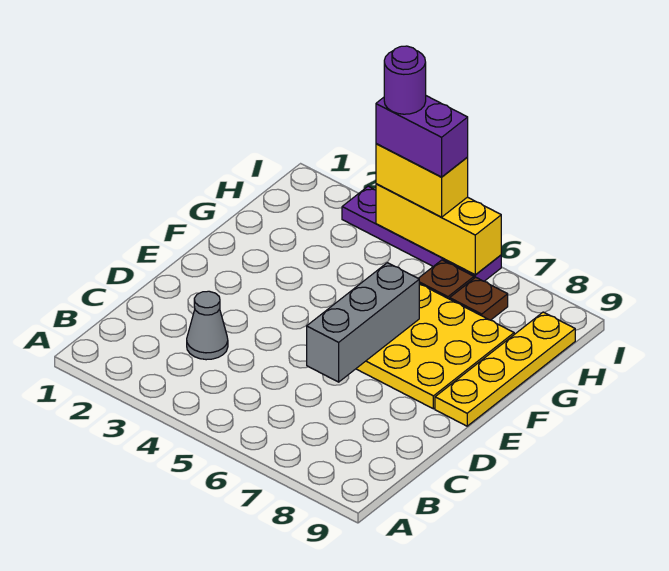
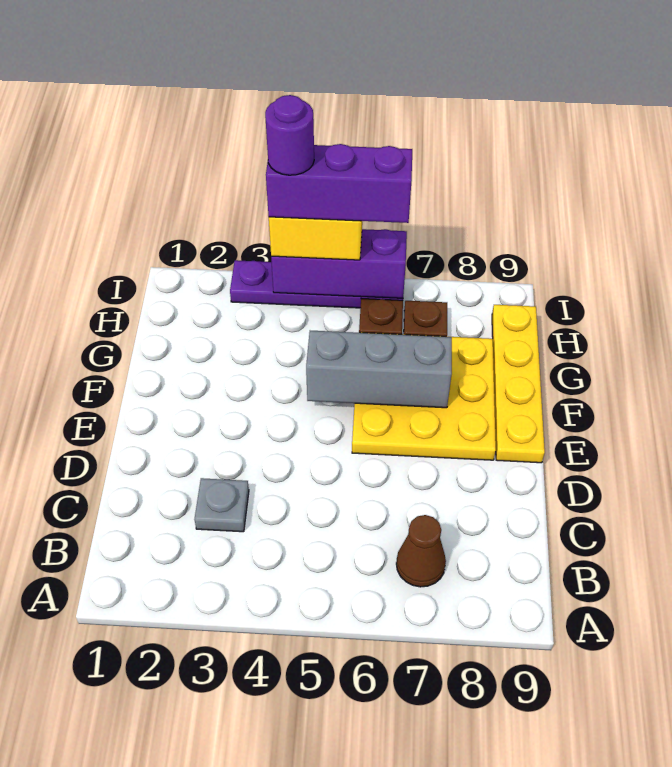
none -> brown 1x1 cone [396,515,446,587]
grey 1x1 cone [187,291,228,360] -> grey 1x1 plate [195,478,249,532]
grey 1x3 brick [307,263,419,382] -> grey 1x3 brick turned to [306,331,452,408]
yellow 1x3 brick [376,184,501,275] -> purple 1x3 brick [271,229,407,298]
purple 1x2 brick [376,96,468,177] -> purple 1x3 brick [266,144,412,223]

